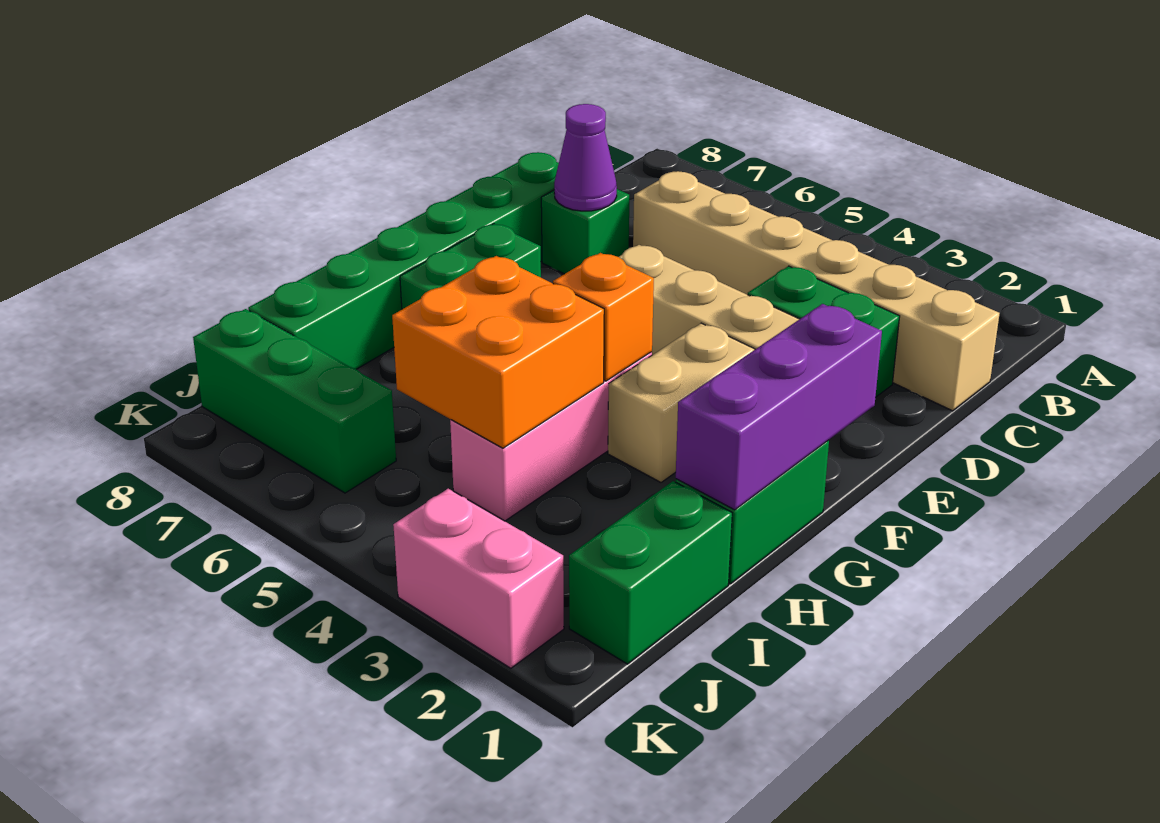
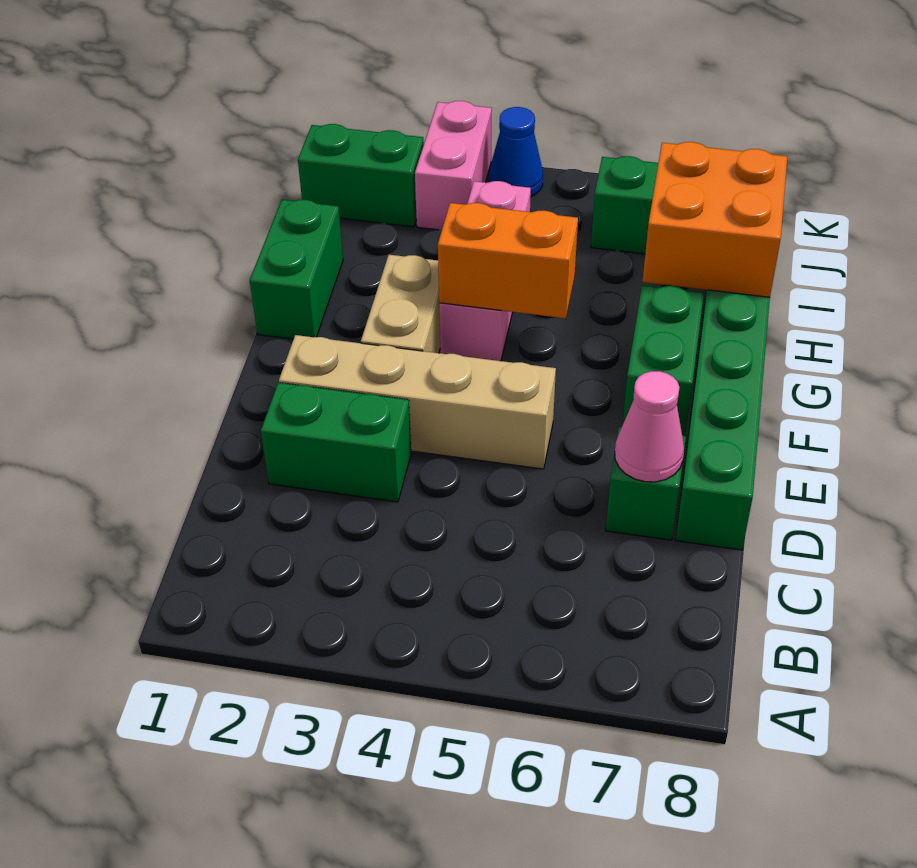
tan 1x6 brick [633,171,1000,411] -> none
purple 1x1 cone [554,104,617,211] -> pink 1x1 cone [615,371,684,482]
purple 1x3 brick [676,304,882,510] -> none
orange 1x1 brick [553,253,654,381] -> orange 1x2 brick [438,203,578,318]
orange 2x2 brick [392,256,604,448] -> orange 2x2 brick moved to [642,142,787,297]
green 1x2 brick [569,481,732,664] -> green 1x2 brick turned to [298,124,424,227]
pink 1x2 brick [393,489,564,668] -> pink 1x2 brick turned to [415,101,492,230]
none -> blue 1x1 cone [489,107,543,197]

